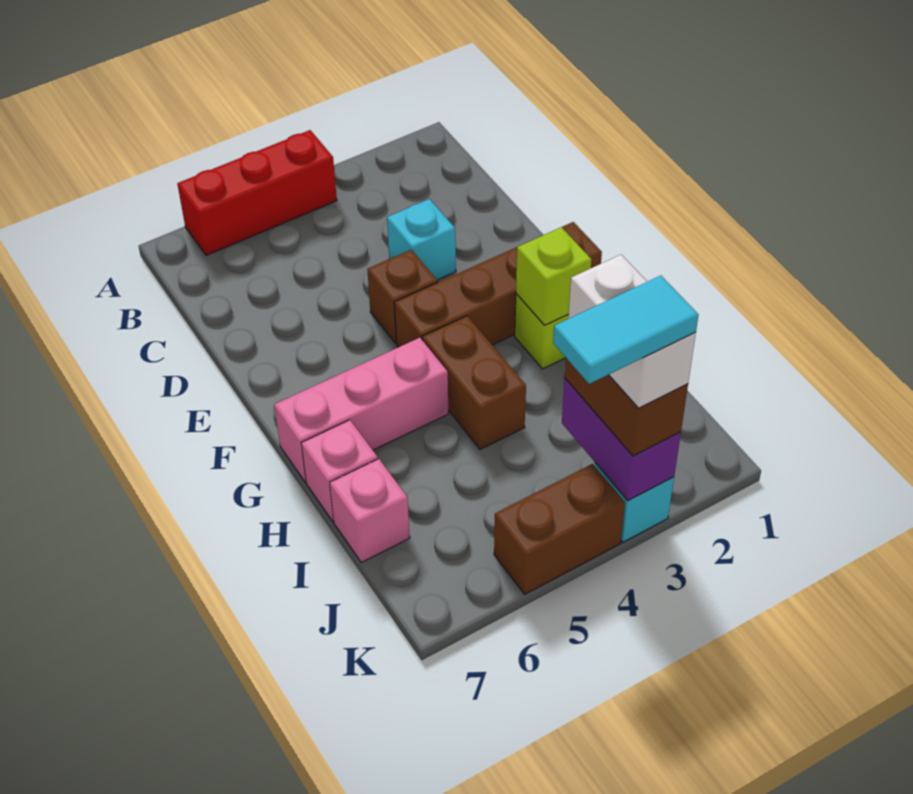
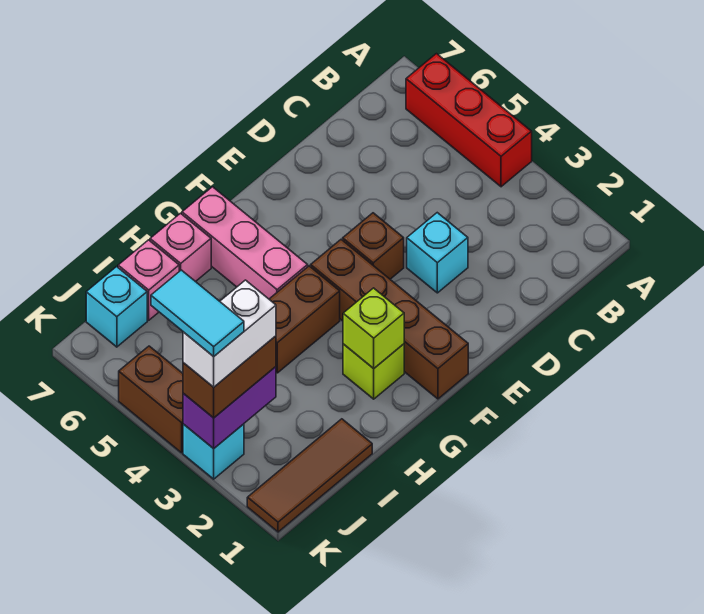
none -> brown 1x3 tile [247,419,372,532]
none -> cyan 1x1 brick [86,267,147,347]

